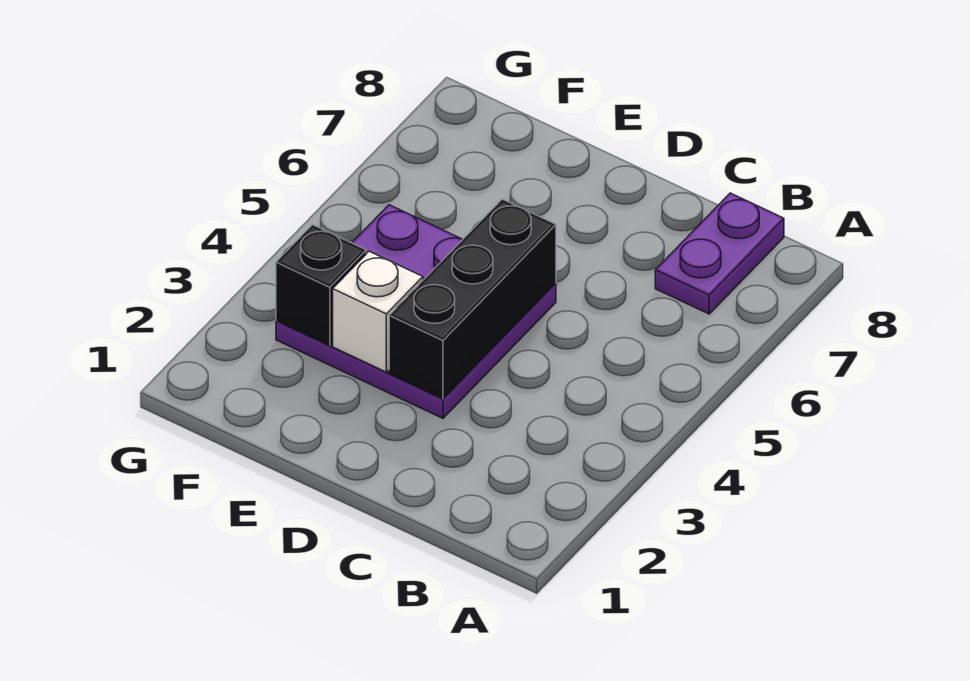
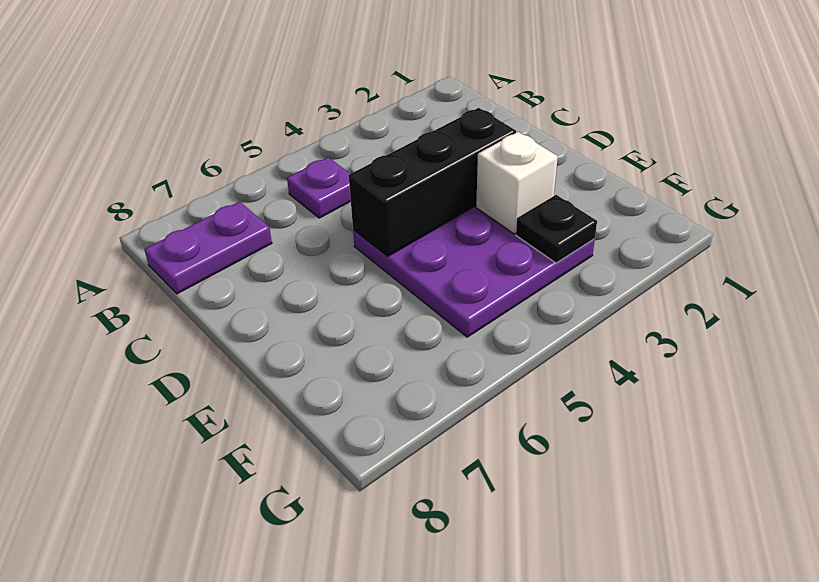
none -> purple 1x1 plate [287,157,351,218]
black 1x1 brick [276,225,366,346] -> black 1x1 plate [516,195,597,263]

